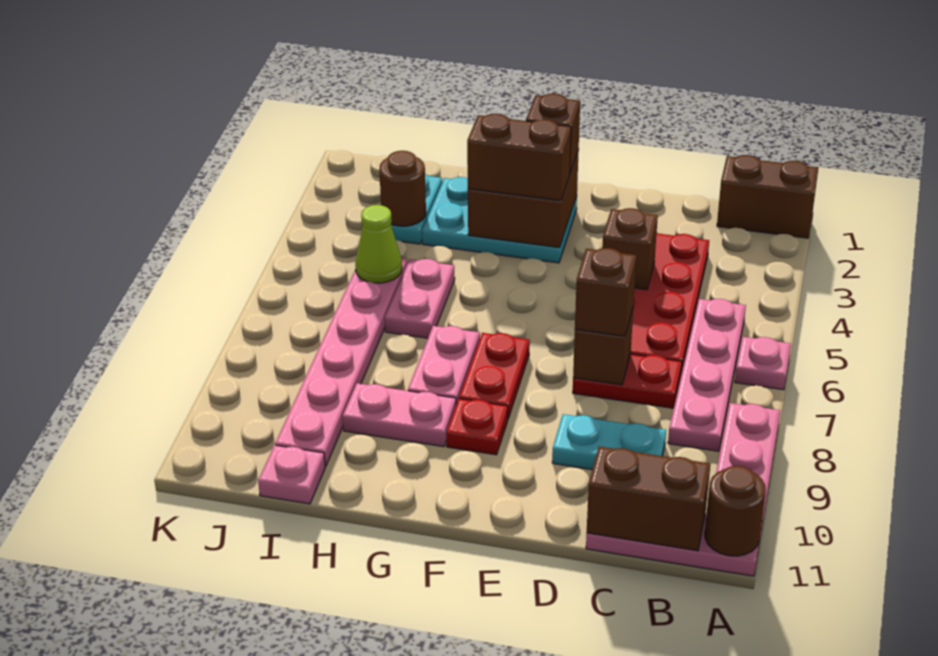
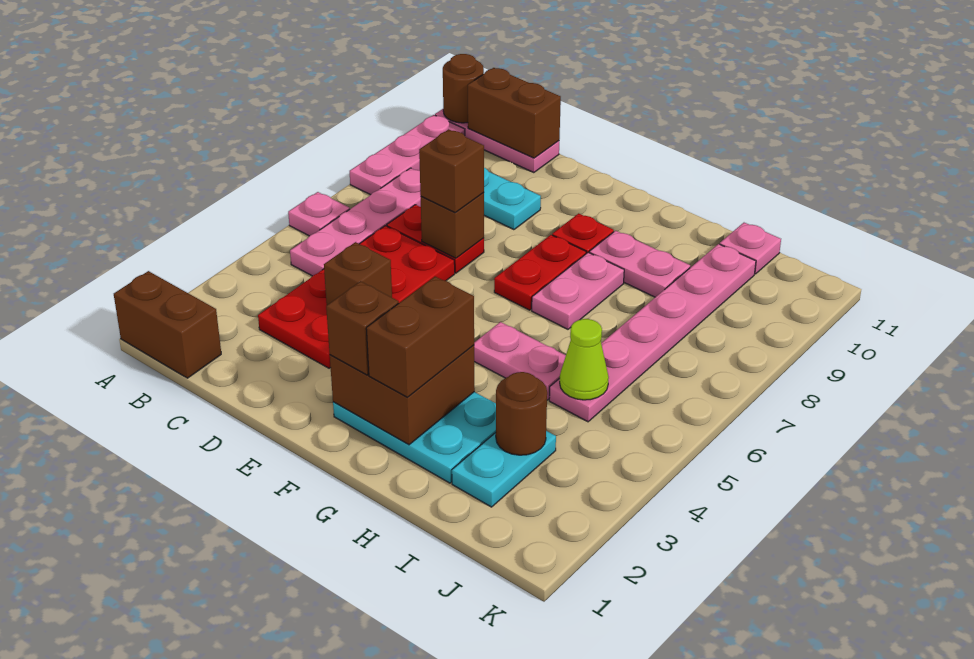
brown 1x2 brick [467,114,571,201] -> brown 1x2 brick turned to [366,277,474,397]
pink 1x2 plate [385,259,455,338] -> pink 1x2 plate turned to [474,322,566,400]

